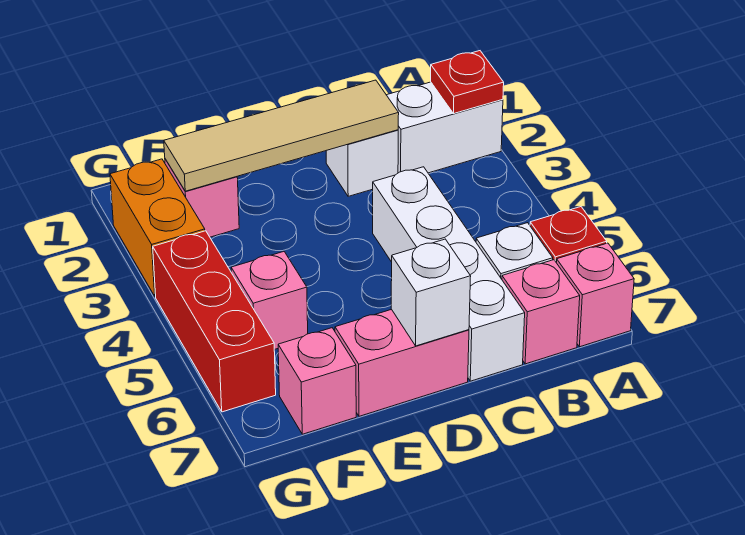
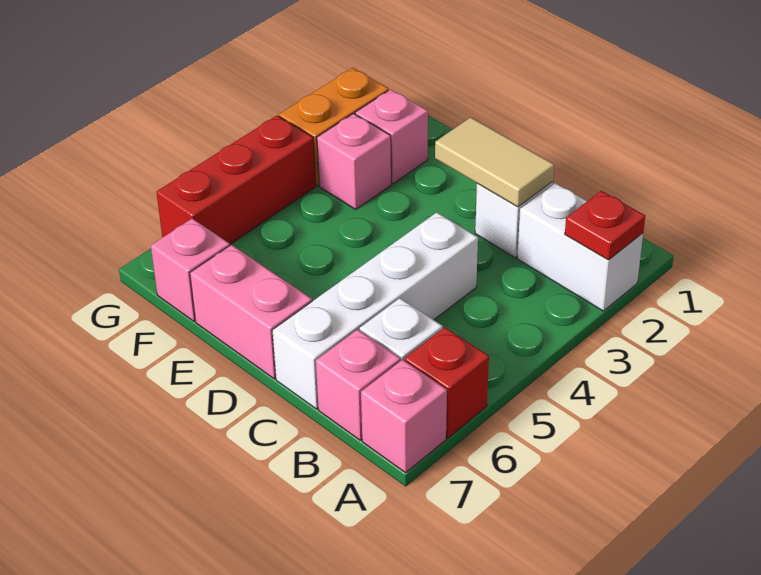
tan 1x4 tile [164,80,399,191] -> tan 1x2 tile [435,117,554,207]
white 1x1 brick [391,239,471,346] -> none
pink 1x1 brick [231,252,308,349] -> pink 1x1 brick moved to [317,114,391,209]

